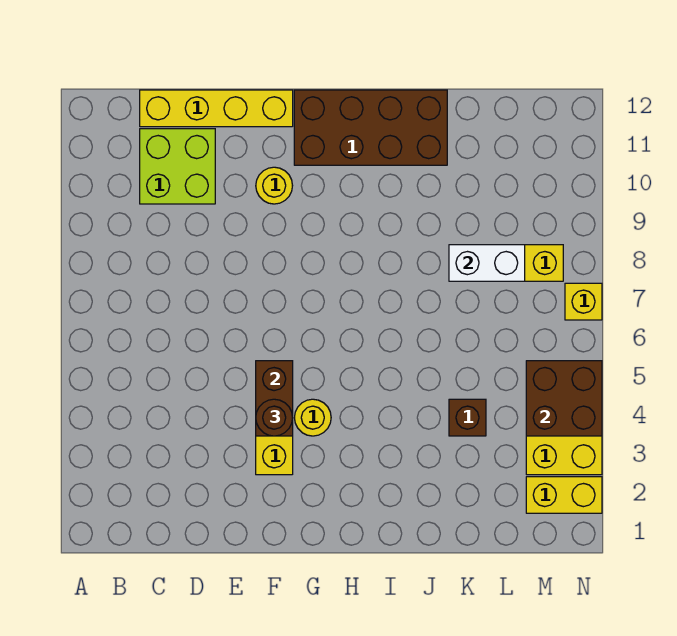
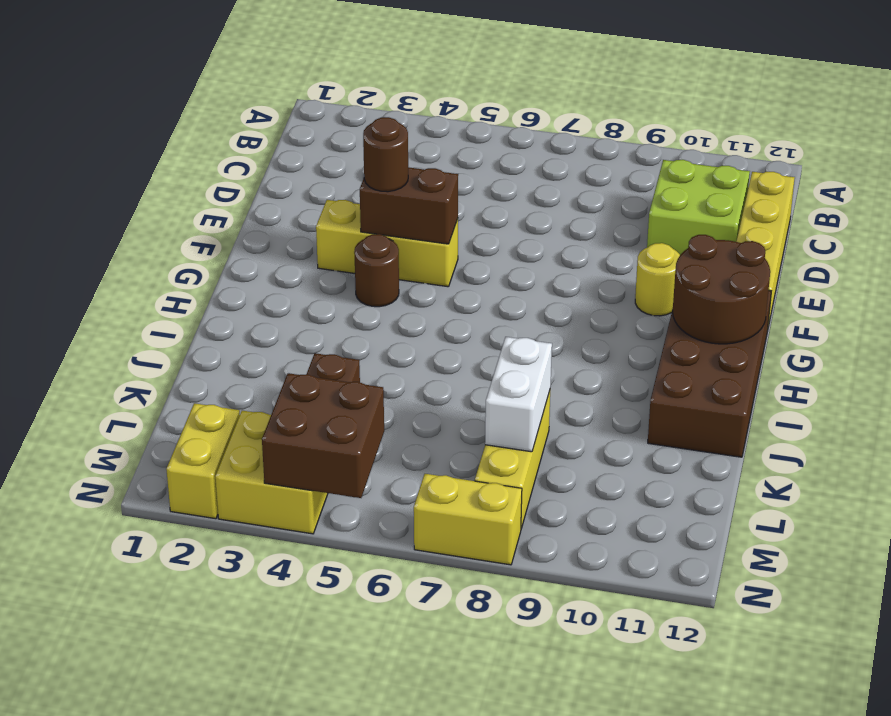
yellow 1x1 round brick [294,399,331,436] -> brown 1x1 round brick [354,234,399,307]
none -> brown 2x2 round brick [673,235,770,344]
yellow 1x1 brick [565,283,602,320] -> yellow 1x2 brick [414,474,522,565]

